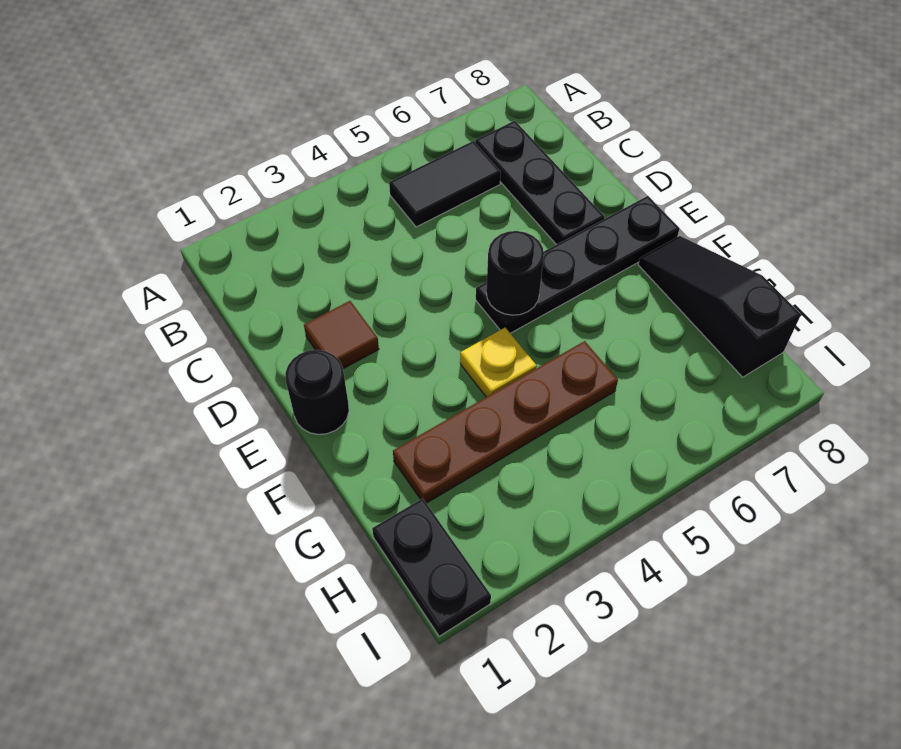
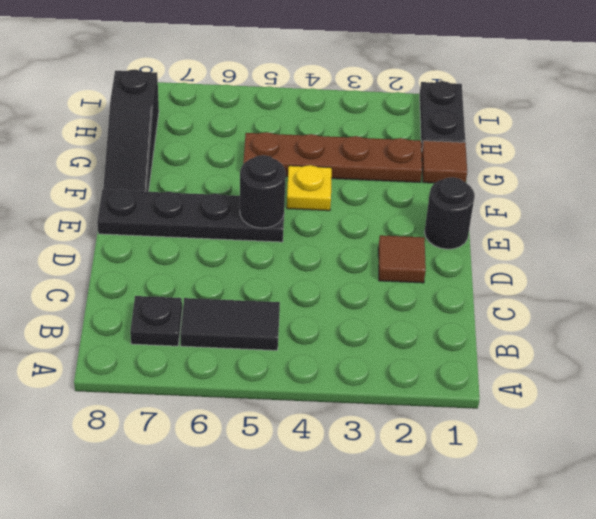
black 1x3 plate [475,121,604,245] -> black 1x1 plate [130,296,182,346]
none -> brown 1x1 tile [422,141,467,183]

